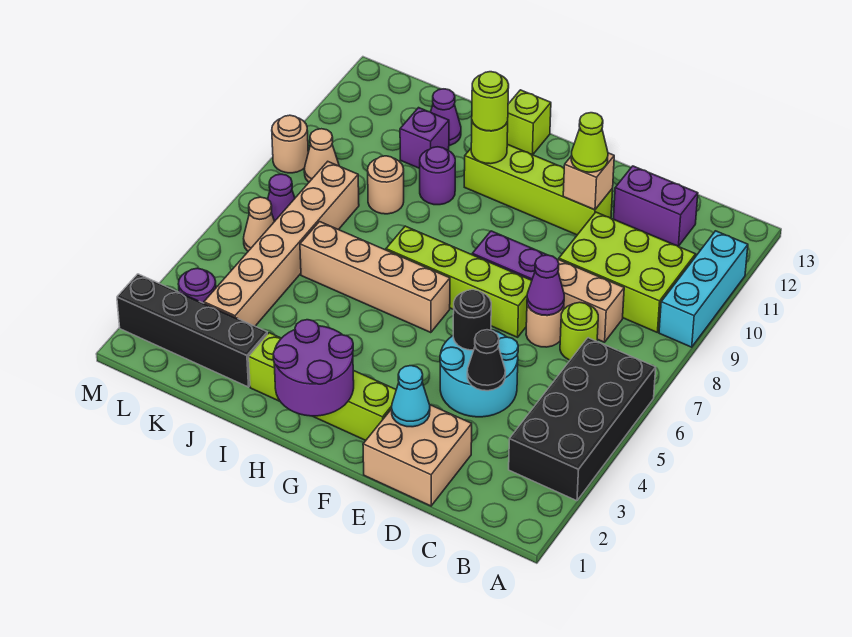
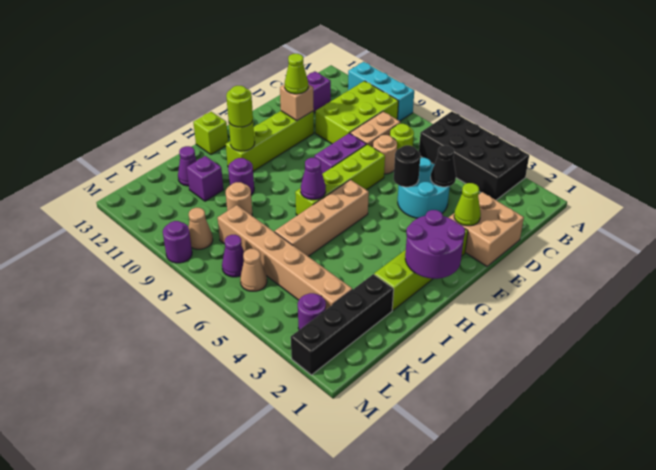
purple 1x1 cone [527,255,564,315] -> purple 1x1 cone moved to [301,158,326,200]
cyan 1x1 cone [392,366,430,427] -> lime 1x1 cone [454,183,481,226]
tan 1x1 round brick [272,115,308,173] -> purple 1x1 round brick [163,221,192,263]

